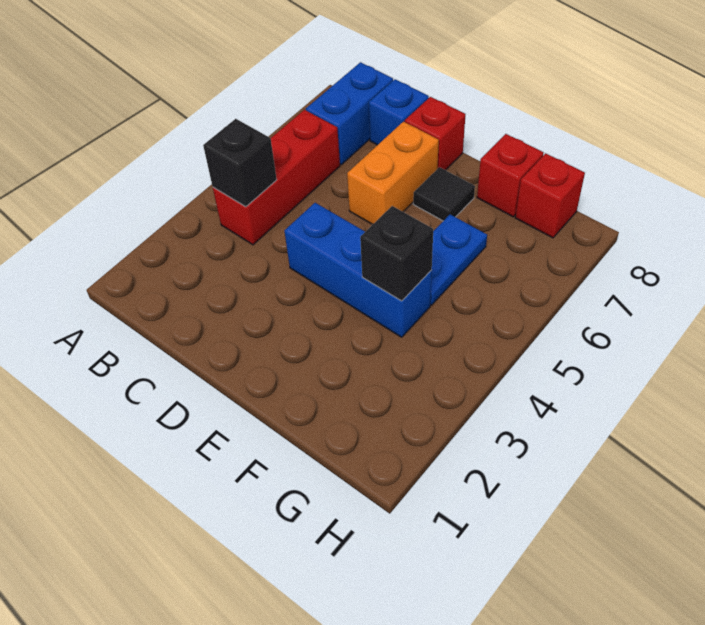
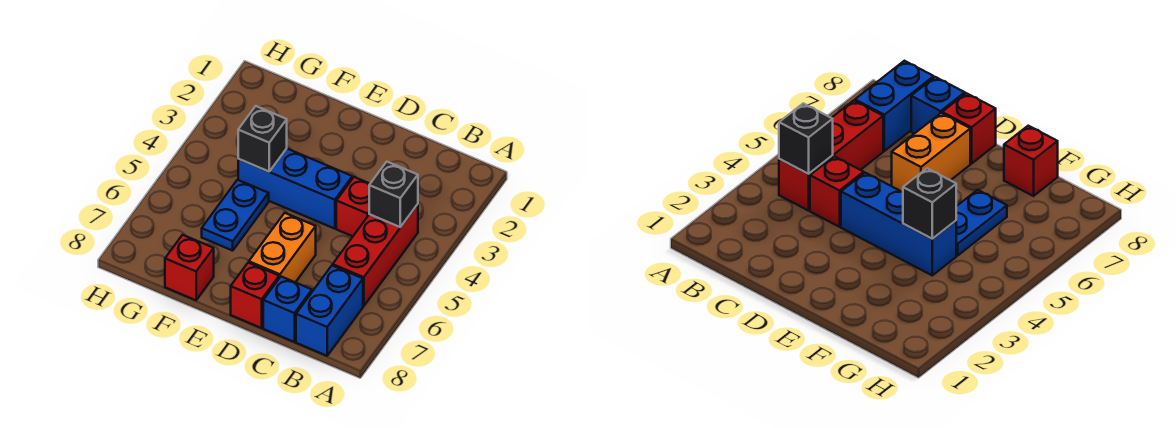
black 1x1 tile [413,167,475,221] -> none
red 1x1 brick [515,153,585,238] -> red 1x1 brick moved to [336,177,370,236]

